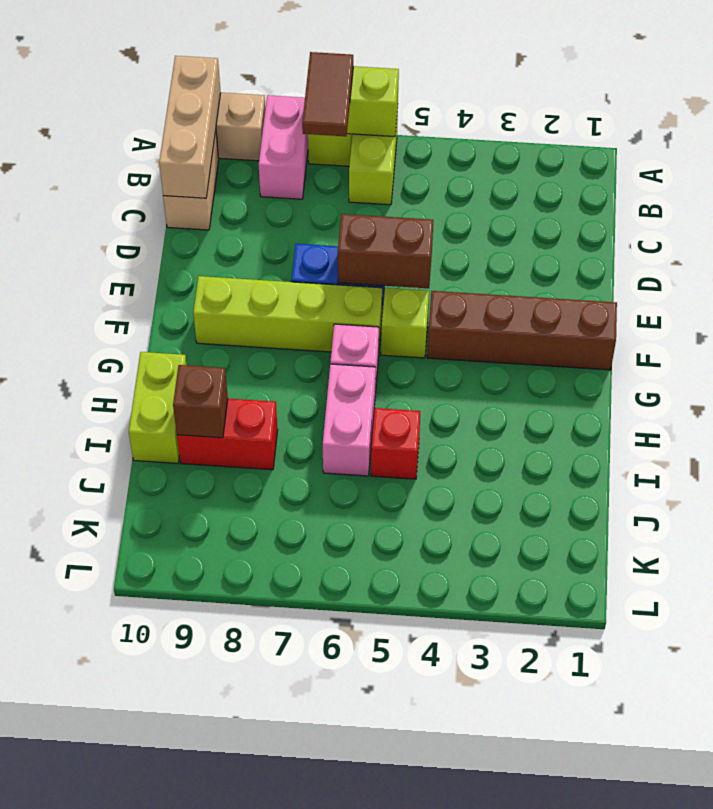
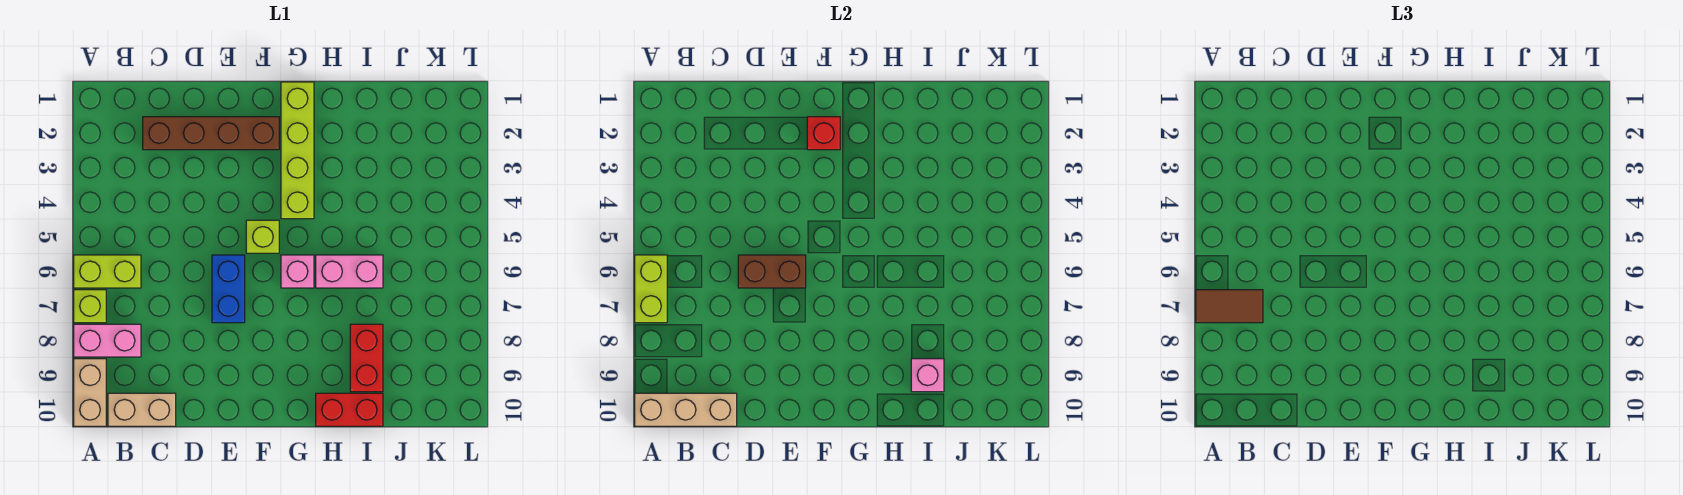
brown 1x2 brick [338,214,433,288] -> brown 1x2 brick turned to [738,255,806,288]
brown 1x4 brick [427,291,617,370] -> brown 1x4 brick turned to [143,117,279,150]
lime 1x4 brick [193,276,382,352] -> lime 1x4 brick moved to [281,82,314,219]
lime 1x2 brick [129,352,187,463] -> red 1x2 brick [316,393,383,426]
red 1x1 brick [371,408,420,479] -> red 1x1 brick moved to [807,117,840,150]
brown 1x1 brick [173,365,228,438] -> pink 1x1 brick [911,359,944,392]

